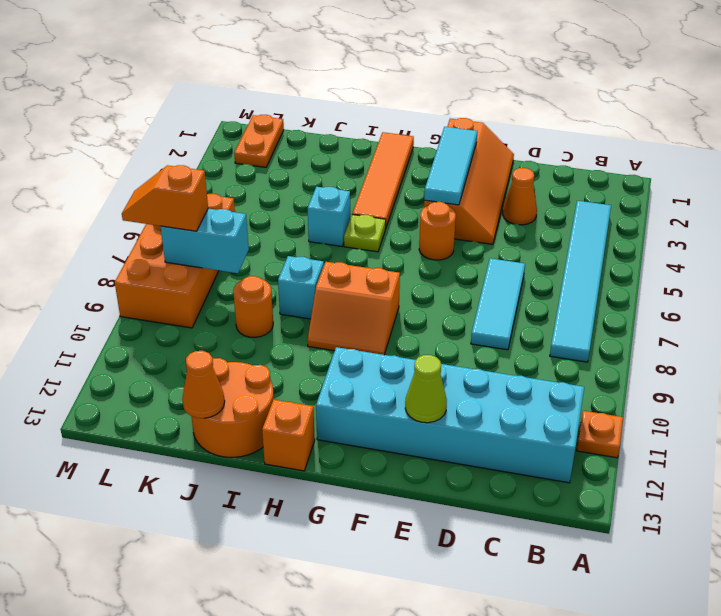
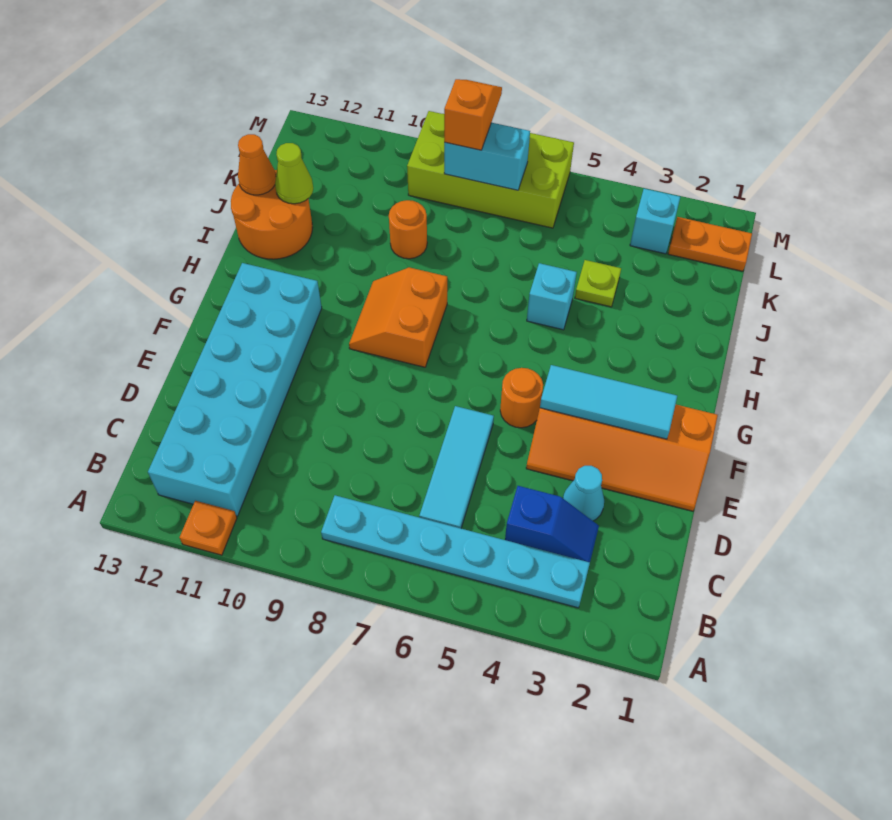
cyan 1x6 tile [550,201,611,362] -> cyan 1x6 plate [321,495,590,608]
none -> blue 1x2 slope [505,486,599,562]
orange 1x1 cone [503,168,537,225] -> cyan 1x1 cone [563,466,604,521]
cyan 1x3 tile [471,258,525,350] -> cyan 1x3 tile turned to [419,406,494,528]
lime 1x1 cone [405,355,447,423] -> lime 1x1 cone moved to [275,143,313,204]
orange 1x4 tile [352,132,414,229] -> none
lime 1x1 plate [344,215,386,252] -> lime 1x1 plate moved to [575,260,621,307]
orange 1x1 brick [262,400,315,471] -> none
cyan 1x1 brick [278,256,324,319] -> cyan 1x1 brick moved to [630,189,680,254]
cyan 1x2 brick [161,209,249,273] -> cyan 1x2 brick turned to [444,123,530,190]
orange 2x4 brick [115,194,235,328] -> lime 2x4 brick [407,111,574,228]

